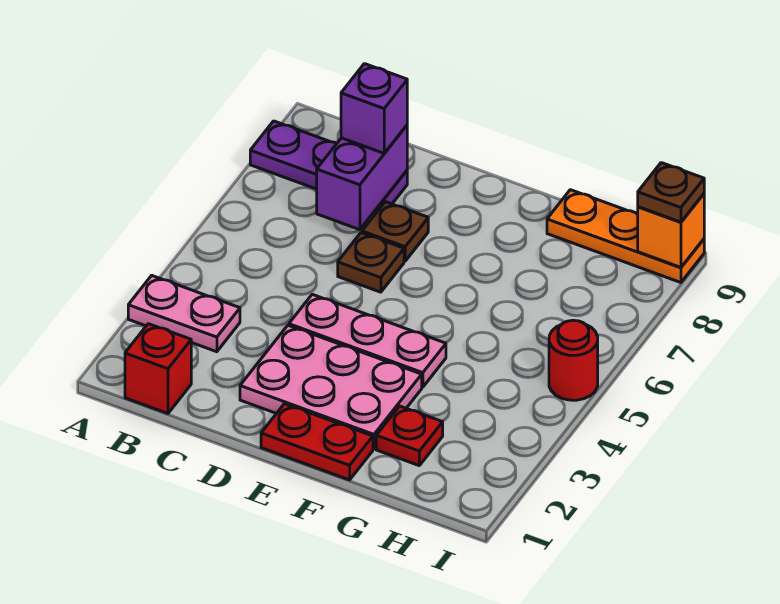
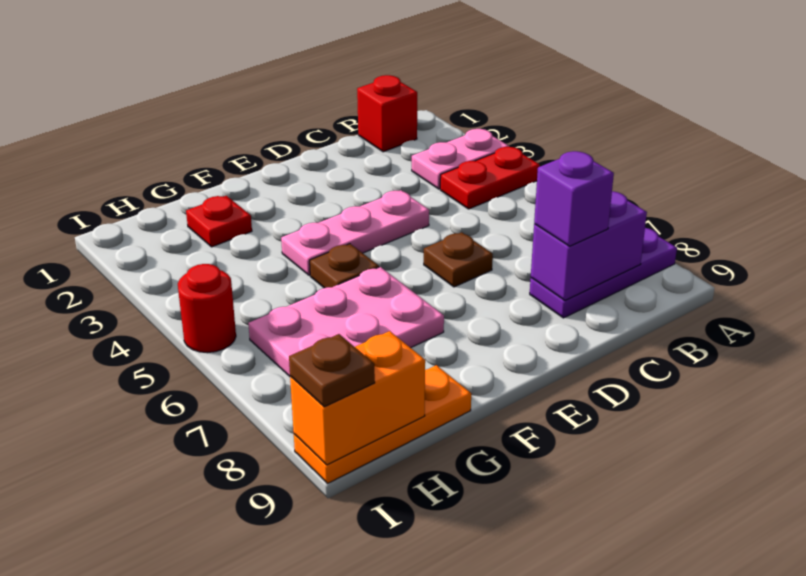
purple 1x2 brick [317,125,407,230] -> purple 1x2 brick turned to [531,191,647,300]
pink 2x3 plate [240,326,422,449] -> pink 2x3 plate moved to [248,267,444,376]
brown 1x1 plate [362,202,428,261] -> brown 1x1 plate moved to [310,244,379,288]
red 1x2 plate [261,404,373,480] -> red 1x2 plate moved to [440,147,540,209]
orange 1x1 brick [638,194,704,267] -> orange 1x2 brick [290,331,425,465]

